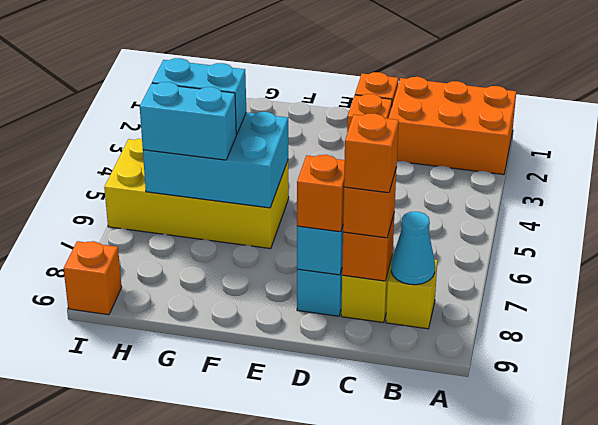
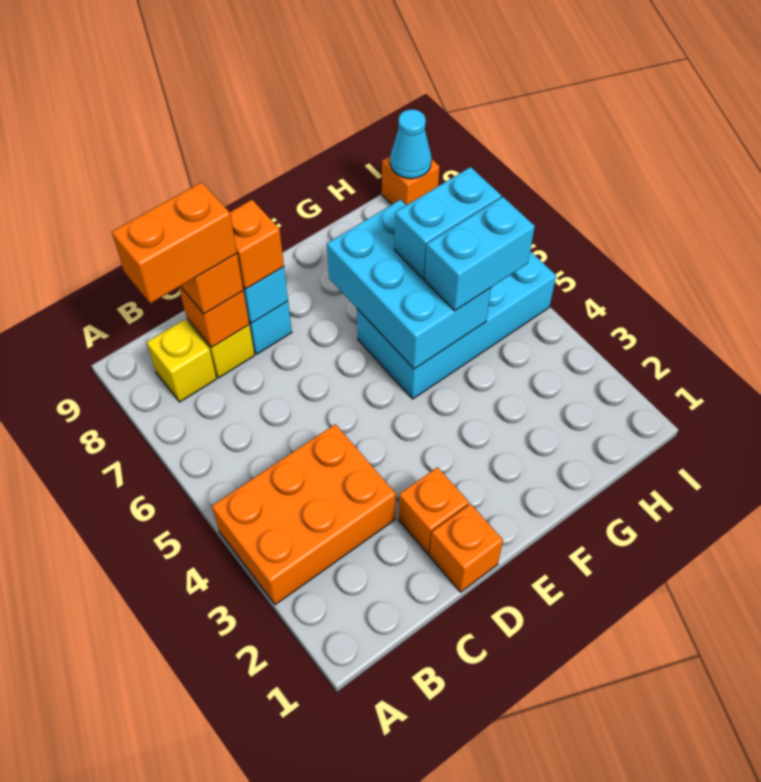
orange 2x3 brick [388,77,516,175] -> orange 2x3 brick moved to [212,424,396,605]
cyan 1x1 cone [391,212,435,285] -> cyan 1x1 cone moved to [390,110,431,179]
orange 1x1 brick [344,113,399,193] -> orange 1x2 brick [112,182,237,303]
yellow 2x4 brick [104,139,289,249] -> cyan 2x4 brick [357,251,556,399]
cyan 2x3 brick [143,112,288,208] -> cyan 2x3 brick turned to [327,200,491,369]

